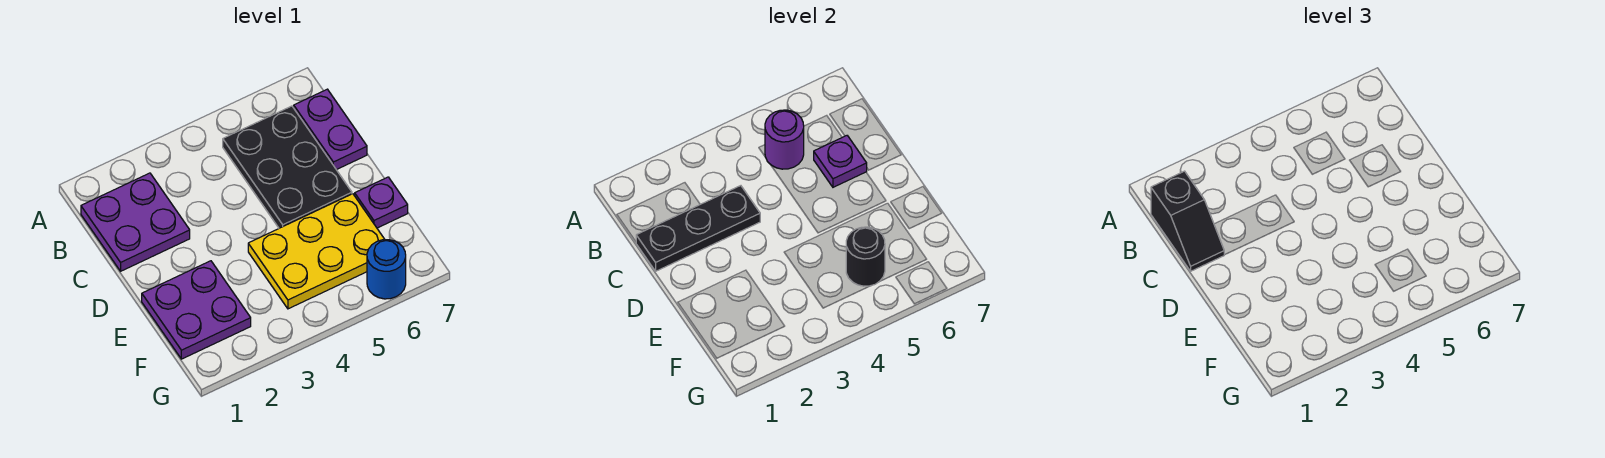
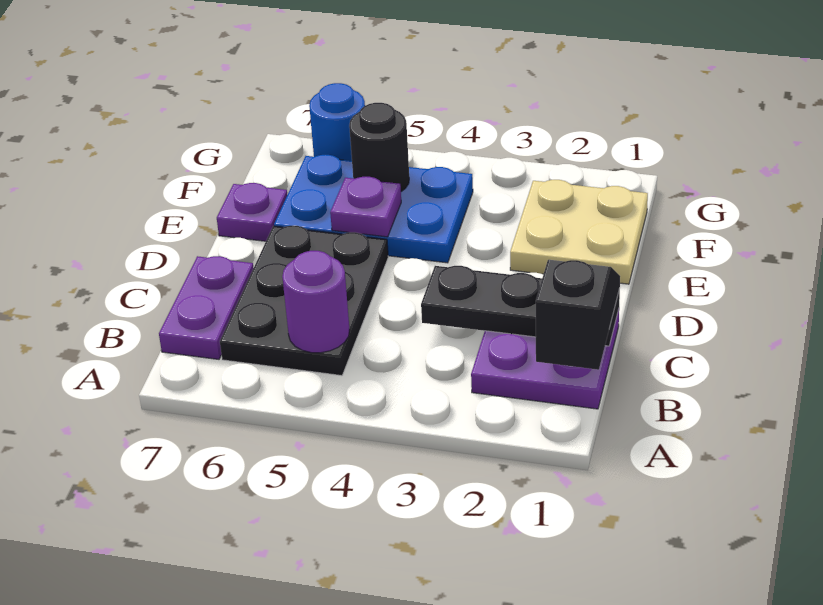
purple 1x1 plate [814,136,867,187] -> purple 1x1 plate moved to [330,177,401,237]
purple 2x2 plate [142,261,251,359] -> tan 2x2 plate [510,180,648,284]
yellow 2x3 plate [248,194,385,309] -> blue 2x3 plate [274,155,473,263]

